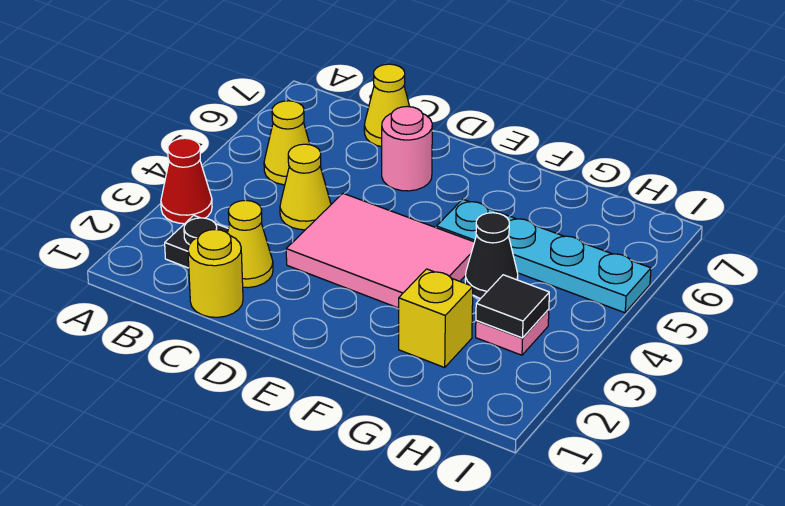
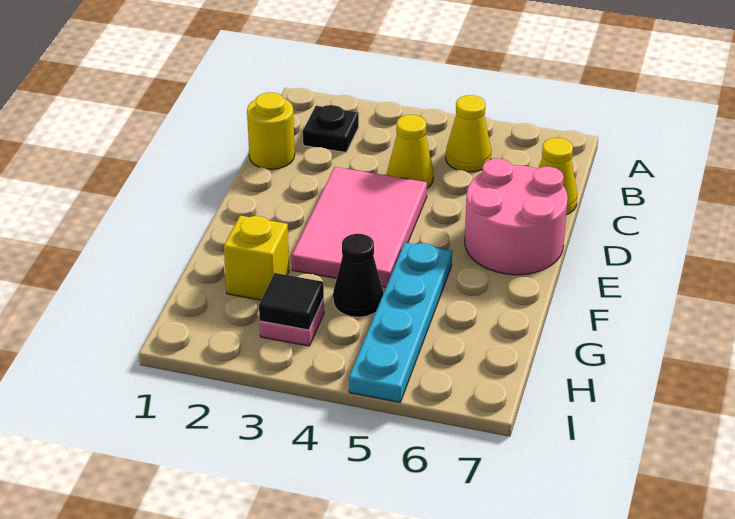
red 1x1 cone [161,138,212,224] -> none
yellow 1x1 cone [228,200,273,288] -> none
pink 1x1 round brick [382,106,432,191] -> pink 2x2 round brick [465,158,568,275]

